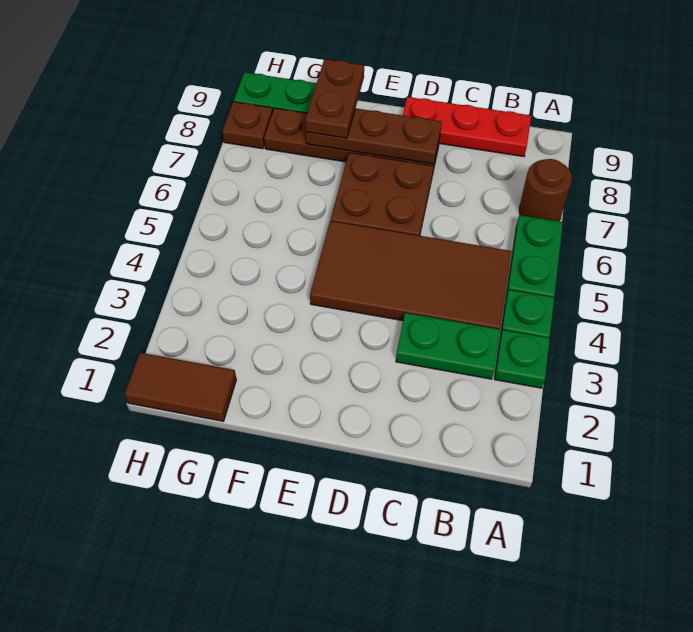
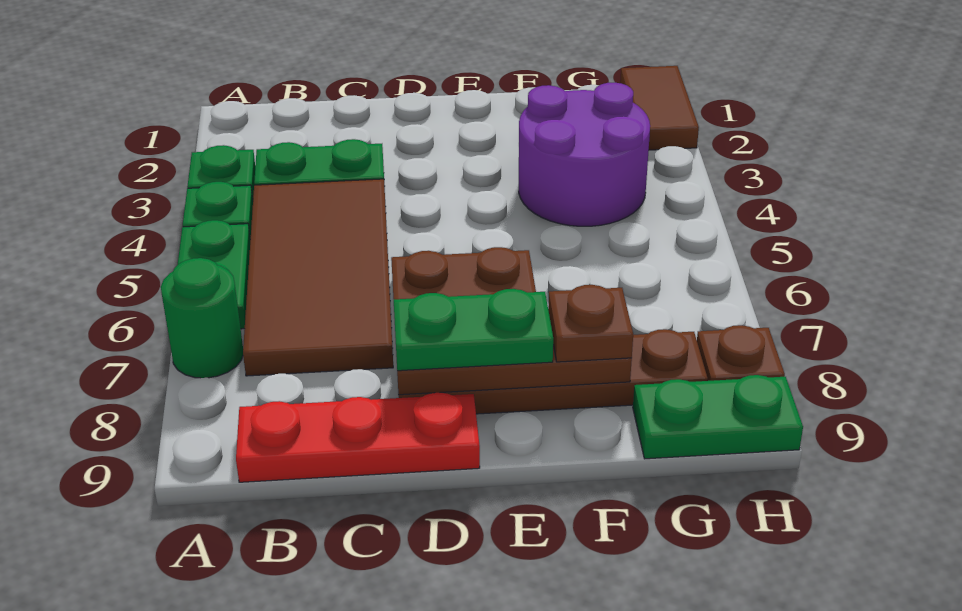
brown 1x1 round brick [519,159,572,221] -> green 1x1 round brick [161,258,243,378]
brown 2x4 tile [310,221,512,329] -> brown 2x4 tile turned to [243,179,393,376]
none -> green 1x2 plate [394,289,553,371]
none -> purple 2x2 round brick [519,83,650,226]
brown 1x2 plate [305,59,364,138] -> brown 1x1 plate [548,285,633,362]
brown 1x2 tile [125,353,236,421] -> brown 1x2 tile turned to [620,66,699,150]

